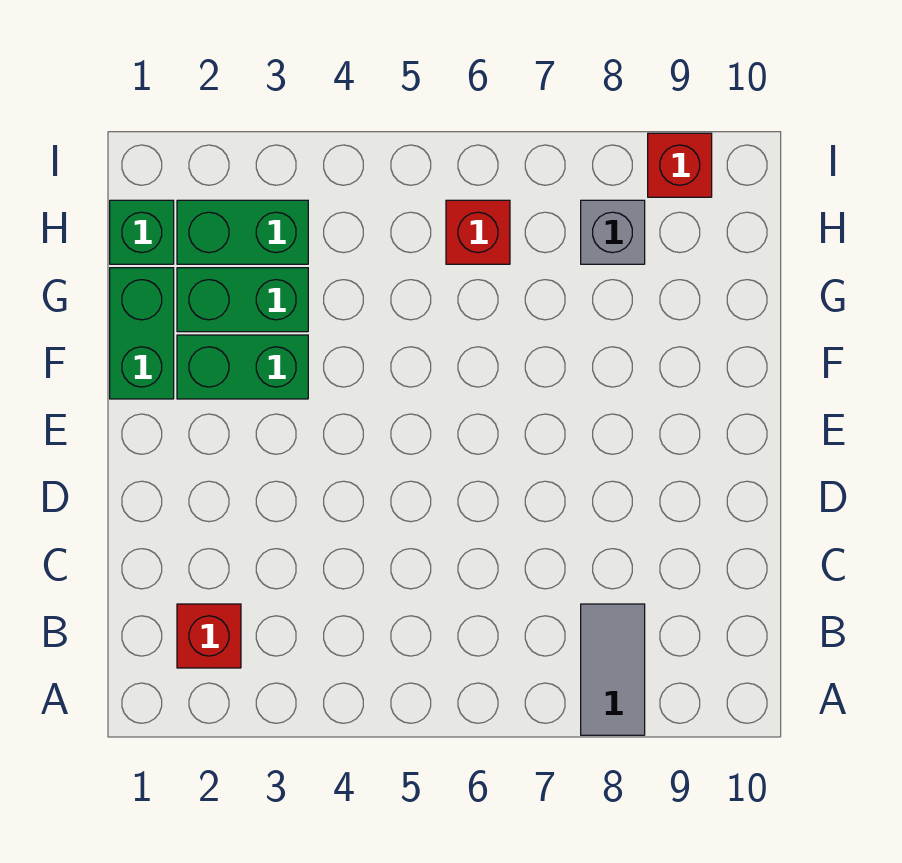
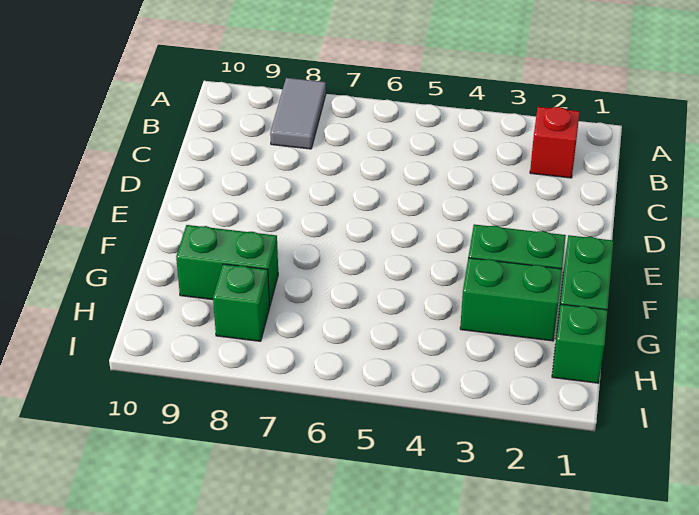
green 1x2 brick [177,200,308,264] -> green 1x2 brick moved to [176,225,278,306]
red 1x1 brick [446,200,510,264] -> none
grey 1x1 brick [581,200,645,264] -> green 1x1 brick [213,264,270,341]
red 1x1 brick [648,133,712,197] -> none

